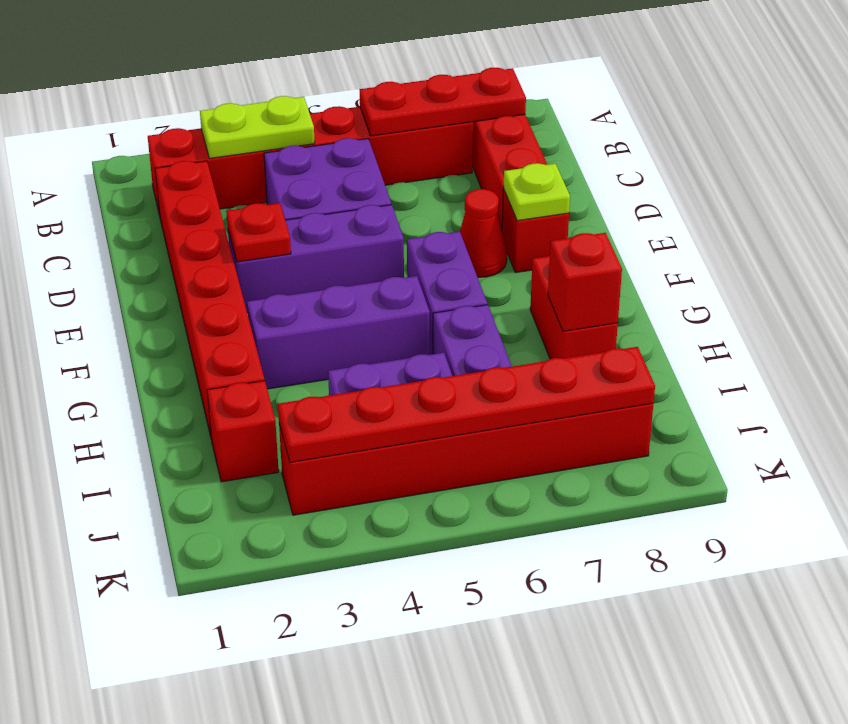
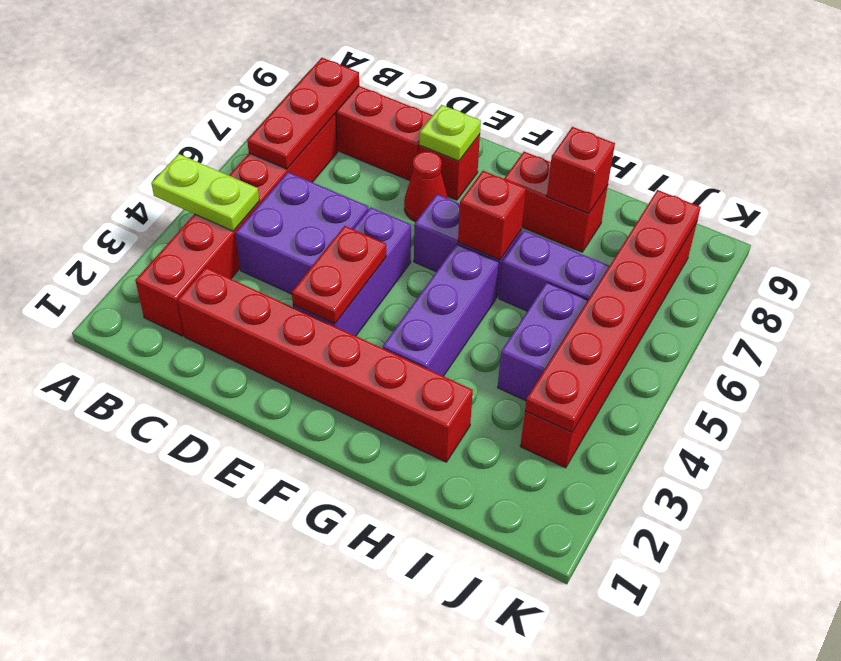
lime 1x2 plate [200,96,315,158] -> lime 1x2 plate turned to [151,154,259,231]
red 1x1 plate [226,203,291,262] -> red 1x2 plate [292,226,386,324]
red 1x1 brick [207,381,279,482] -> red 1x1 brick moved to [458,171,526,260]

